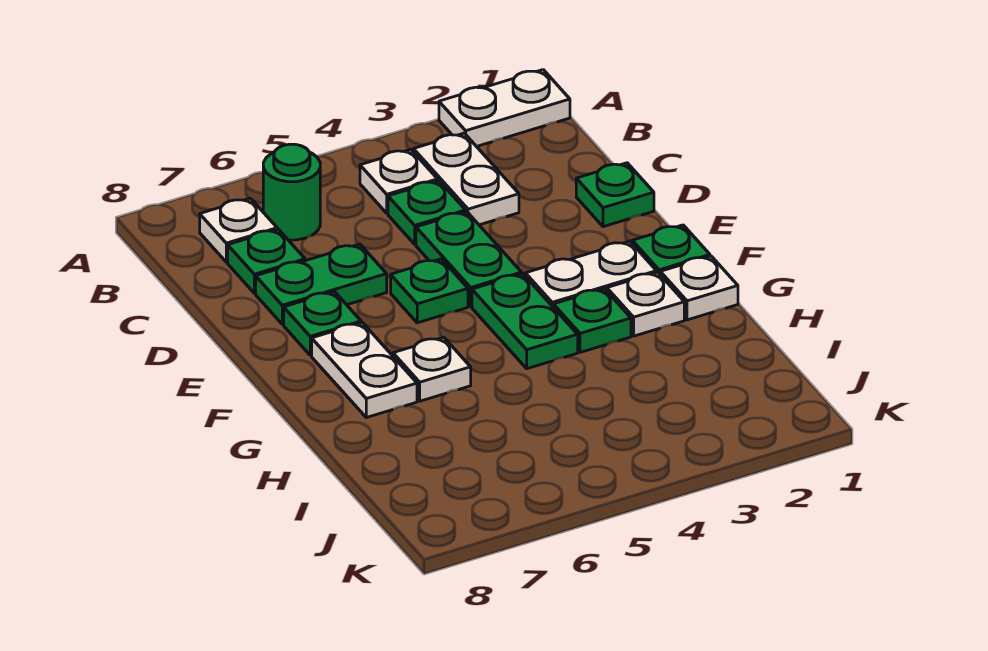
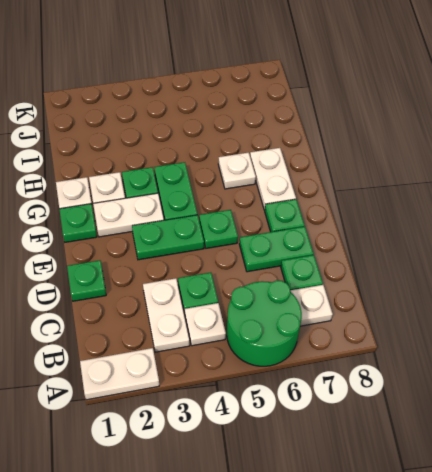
green 1x1 round brick [263,144,320,240] -> green 2x2 round brick [227,280,302,366]
green 1x2 plate [416,212,522,306] -> green 1x2 plate turned to [132,215,204,260]

